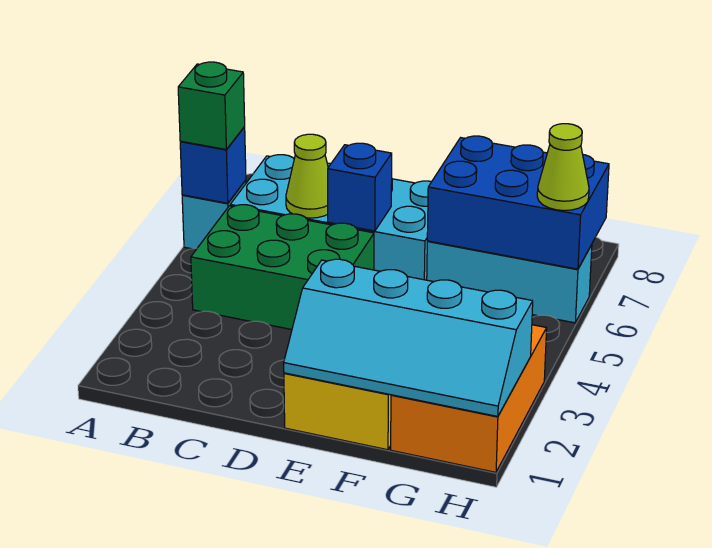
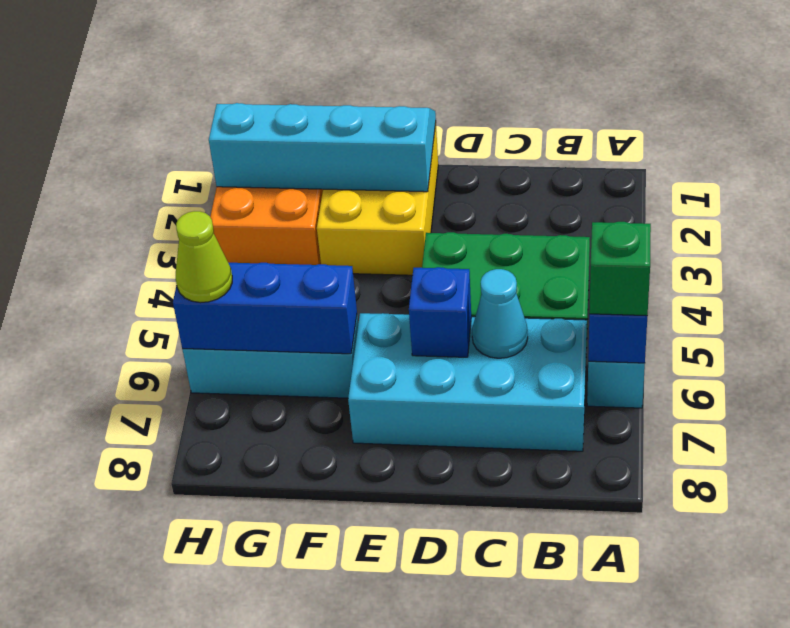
lime 1x1 cone [286,134,328,218] -> cyan 1x1 cone [472,269,528,358]
blue 2x3 brick [427,136,609,269] -> blue 1x3 brick [173,263,357,354]

